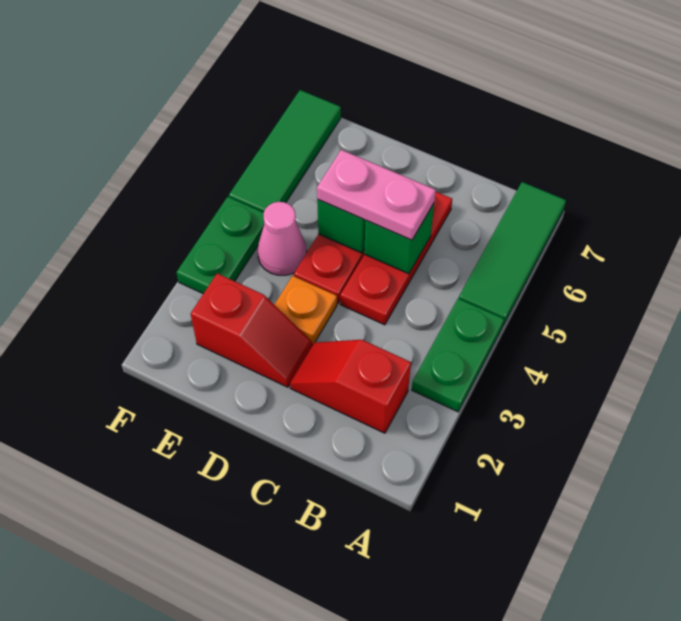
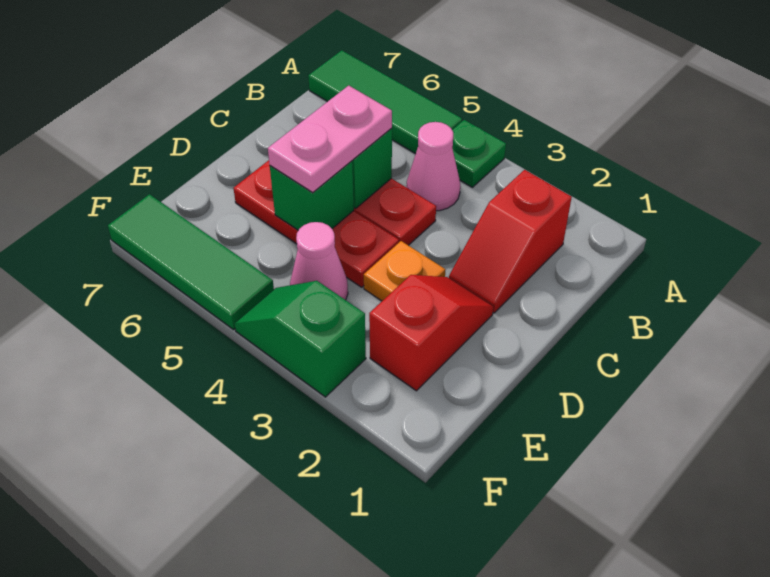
green 1x2 plate [412,298,504,412] -> green 1x1 plate [452,120,506,187]
none -> pink 1x1 cone [406,122,460,211]
green 1x2 plate [176,197,264,294] -> green 1x2 slope [235,281,366,397]

